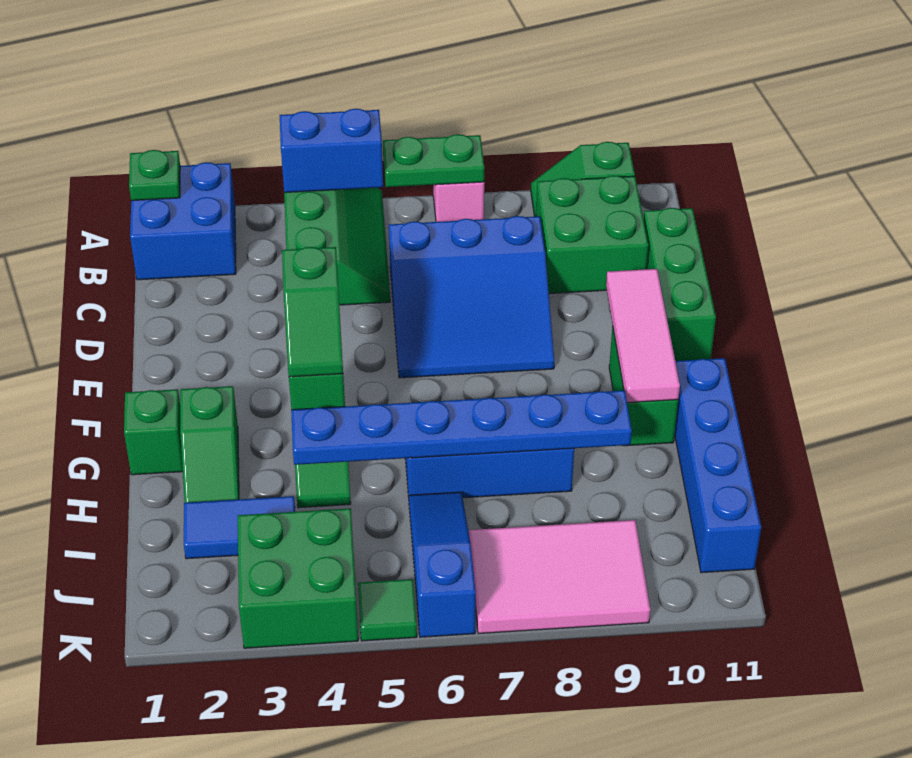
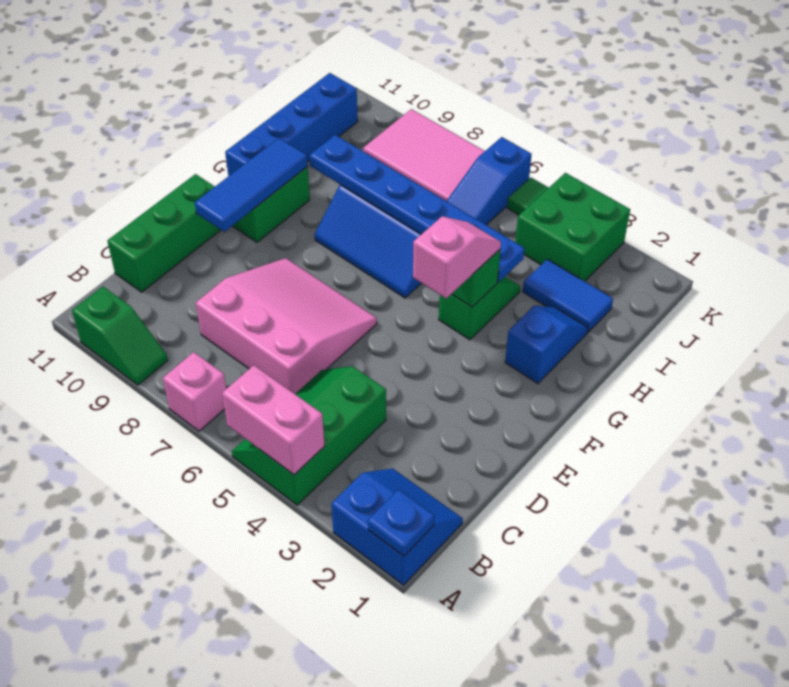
blue 2x2 brick [130,162,236,280] -> blue 2x2 slope [331,468,463,585]
green 1x1 plate [129,150,180,201] -> blue 1x1 plate [368,489,434,556]
blue 1x2 brick [280,109,383,193] -> pink 1x2 brick [222,365,325,475]
green 1x2 plate [383,134,484,187] -> none
green 2x2 brick [536,176,648,294] -> none
blue 3x3 slope [389,216,554,378] -> pink 3x3 slope [196,258,377,394]
pink 1x3 tile [606,269,680,403] -> blue 1x3 tile [195,138,307,232]
green 1x2 slope [282,247,343,377] -> pink 1x2 slope [413,216,501,298]
green 1x1 brick [124,389,183,475] -> none
green 1x2 slope [180,386,239,503] -> blue 1x2 slope [505,306,588,384]

